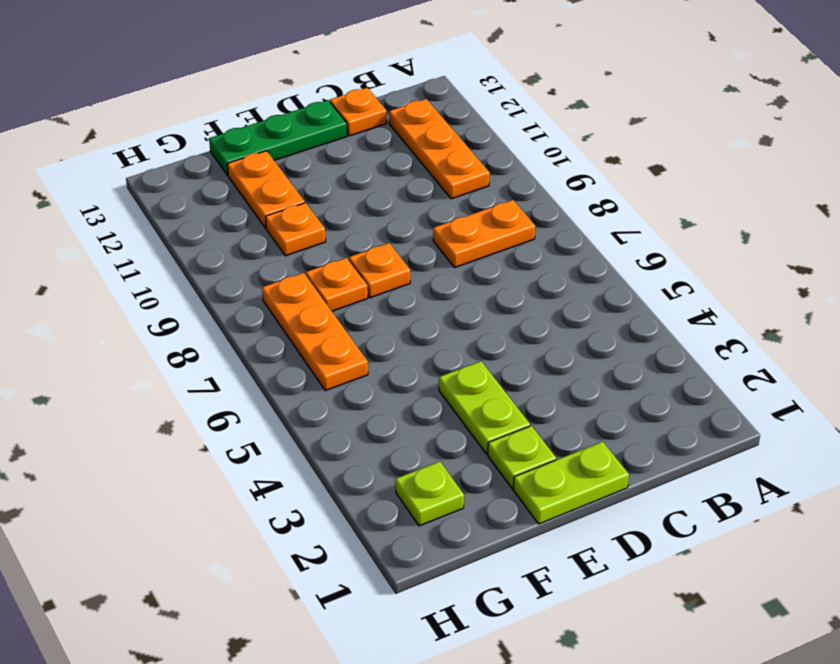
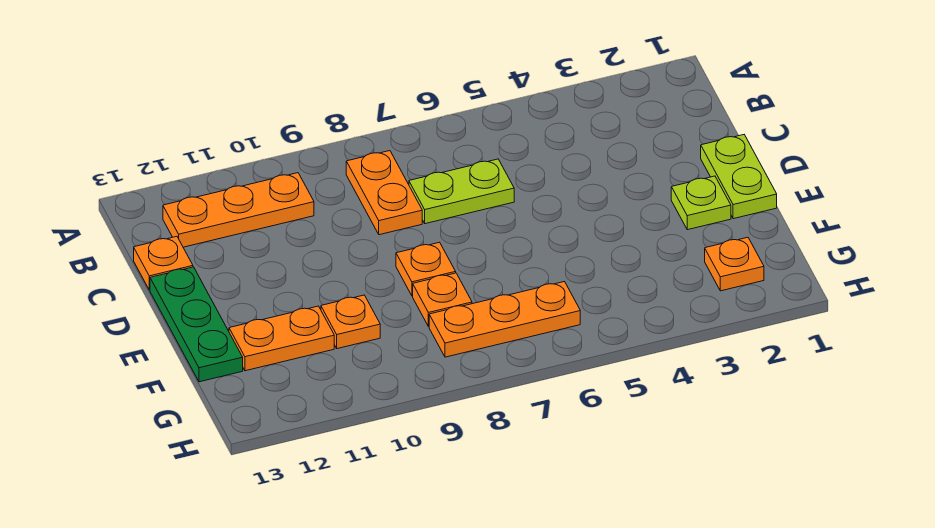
lime 1x2 plate [439,361,530,454] -> lime 1x2 plate moved to [409,159,514,224]
lime 1x1 plate [395,461,464,526] -> orange 1x1 plate [705,237,764,291]

